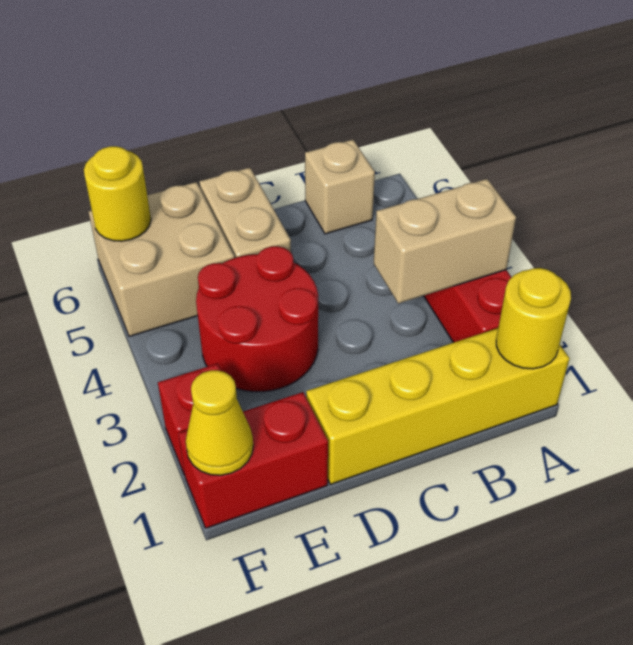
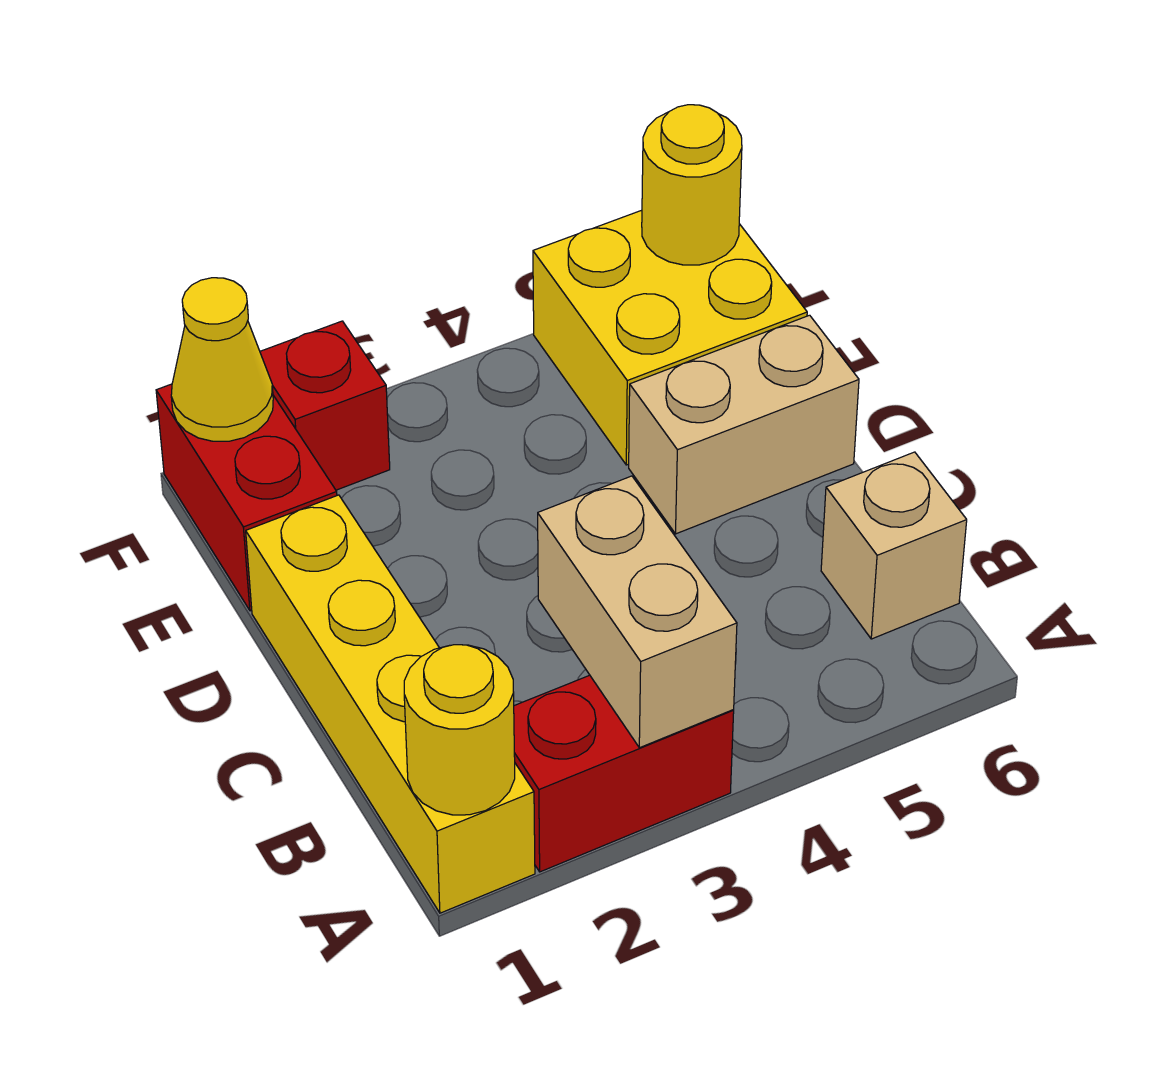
red 2x2 round brick [196,246,318,392] -> none
tan 2x2 brick [89,182,234,337] -> yellow 2x2 brick [533,210,807,465]

